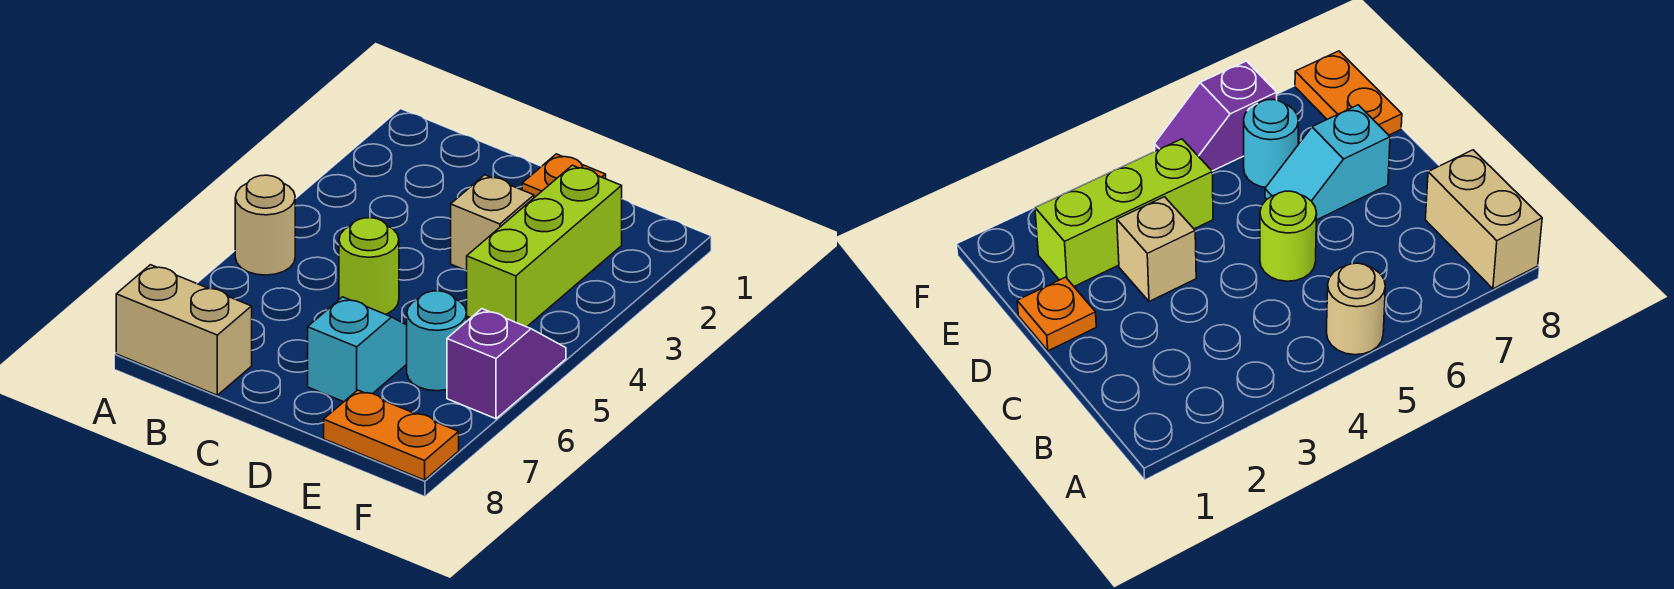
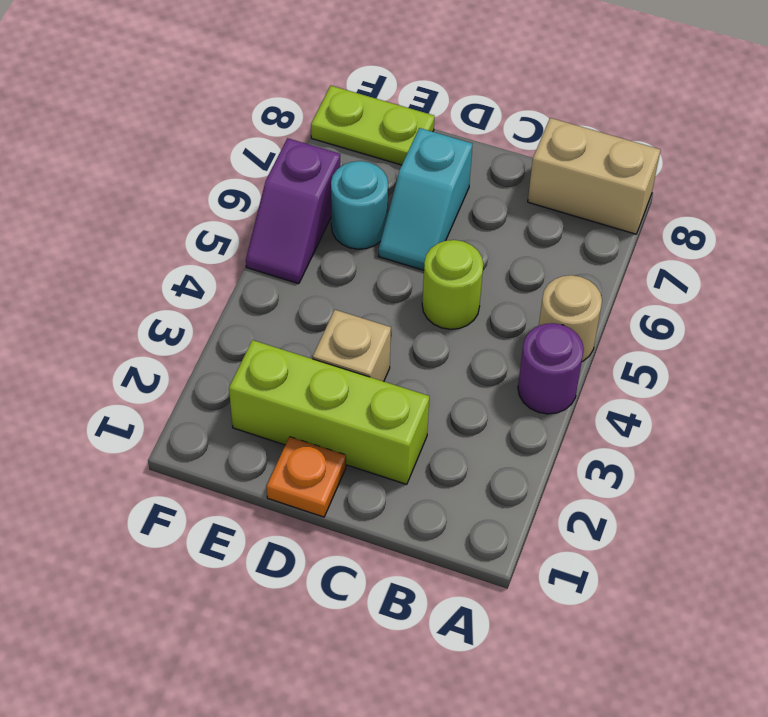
none -> purple 1x1 round brick [518,323,584,414]
lime 1x3 brick [467,165,622,327] -> lime 1x3 brick turned to [229,340,429,484]
orange 1x2 plate [324,390,459,480] -> lime 1x2 plate [311,86,435,165]

